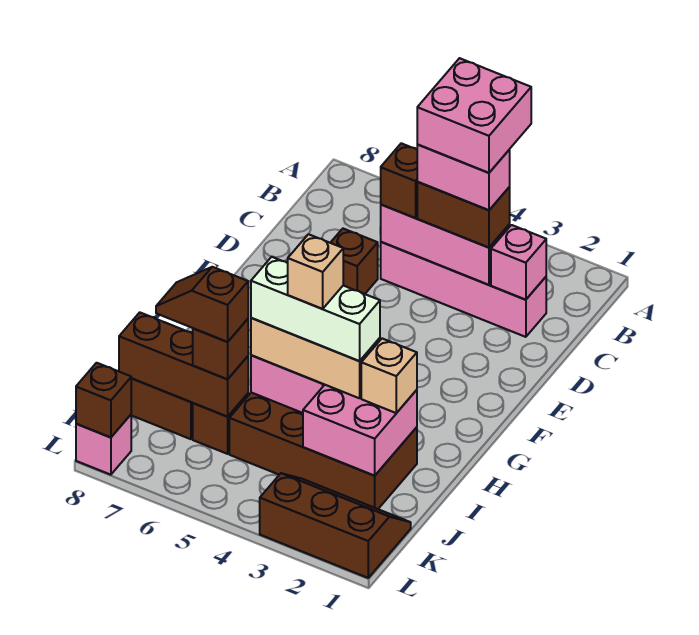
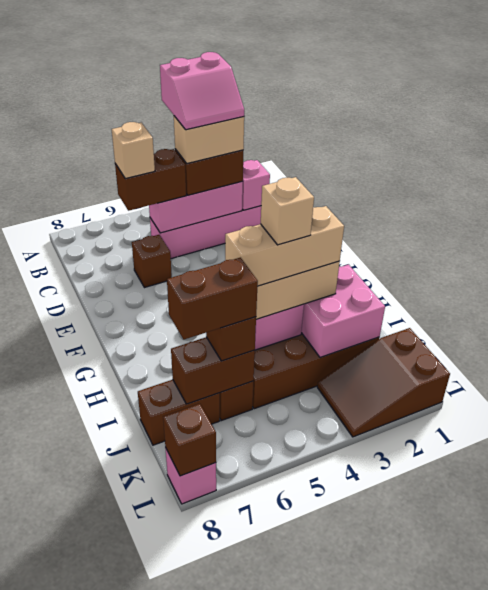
pink 2x2 brick [417,58,531,173] -> pink 2x2 slope [160,52,244,130]
pink 1x2 brick [417,145,510,210] -> tan 1x2 brick [174,116,244,164]
brown 1x1 brick [381,143,417,218] -> brown 1x2 brick [115,149,186,211]
tan 1x1 brick [361,339,417,413] -> tan 1x1 brick moved to [112,122,155,179]
white 1x3 brick [251,257,380,361] -> tan 1x3 brick [225,206,344,286]
brown 1x3 brick [119,312,248,417] -> brown 1x2 brick [171,337,255,404]
brown 1x2 slope [156,267,248,342] -> brown 1x2 brick [167,258,258,339]
brown 2x3 slope [260,473,411,578] -> brown 2x3 slope turned to [317,328,450,437]

